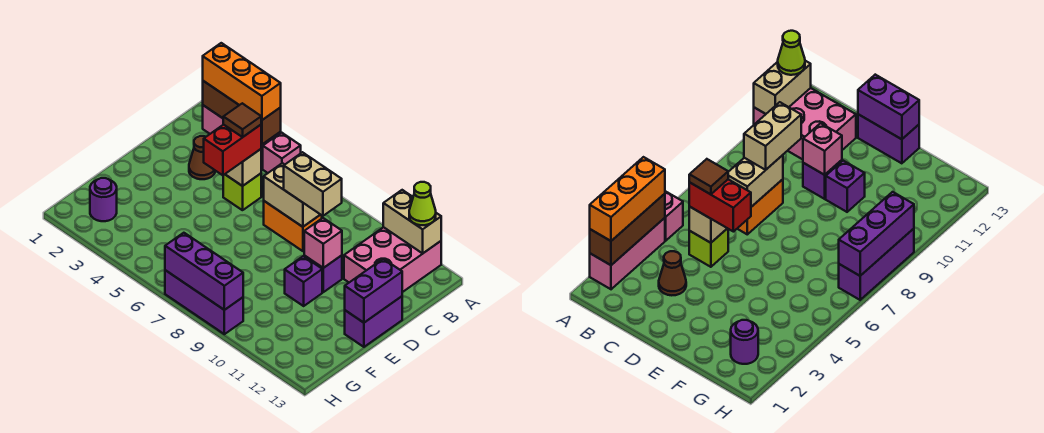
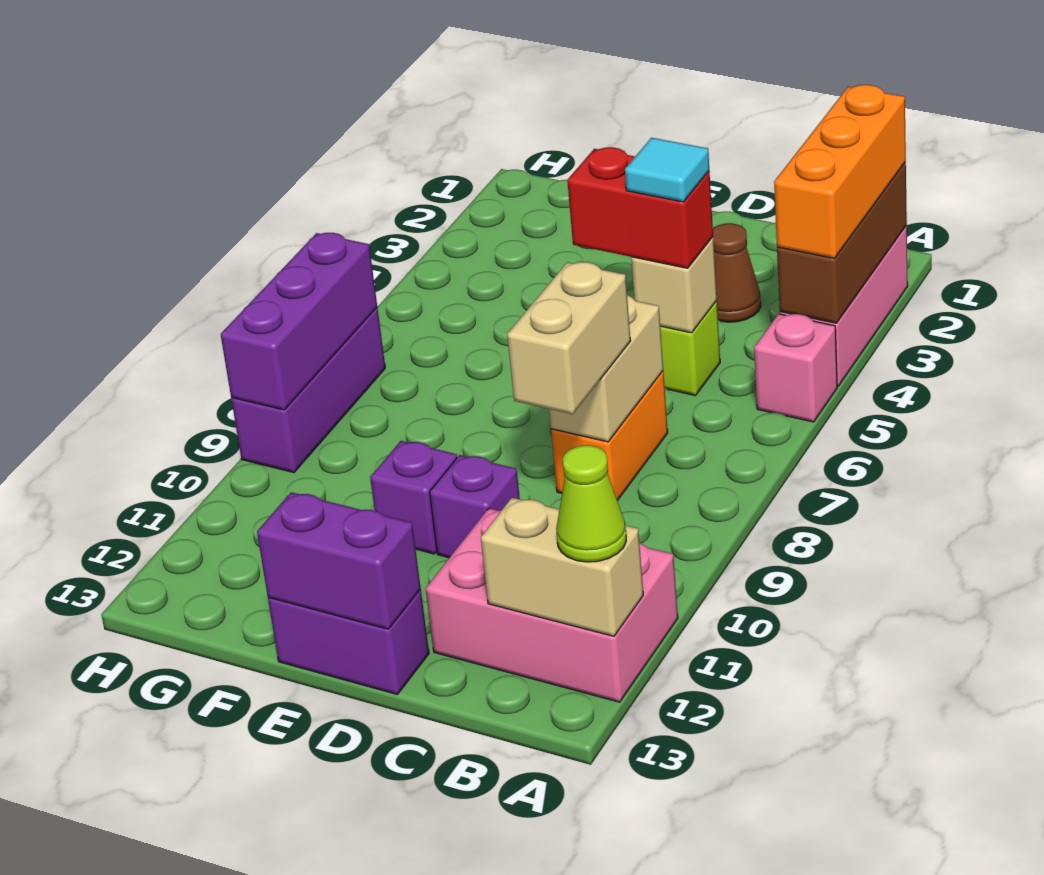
tan 1x2 brick [383,190,441,254] -> tan 1x2 brick turned to [481,498,643,636]
brown 1x1 tile [223,103,261,137] -> cyan 1x1 tile [625,138,709,202]
pink 1x1 brick [304,218,342,268] -> none
purple 1x1 round brick [90,178,117,221] -> none

